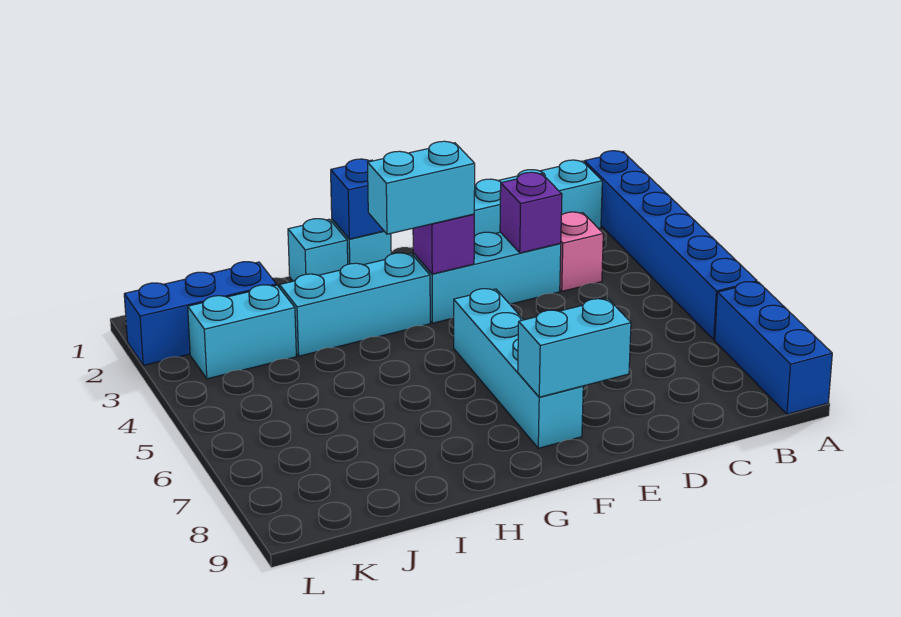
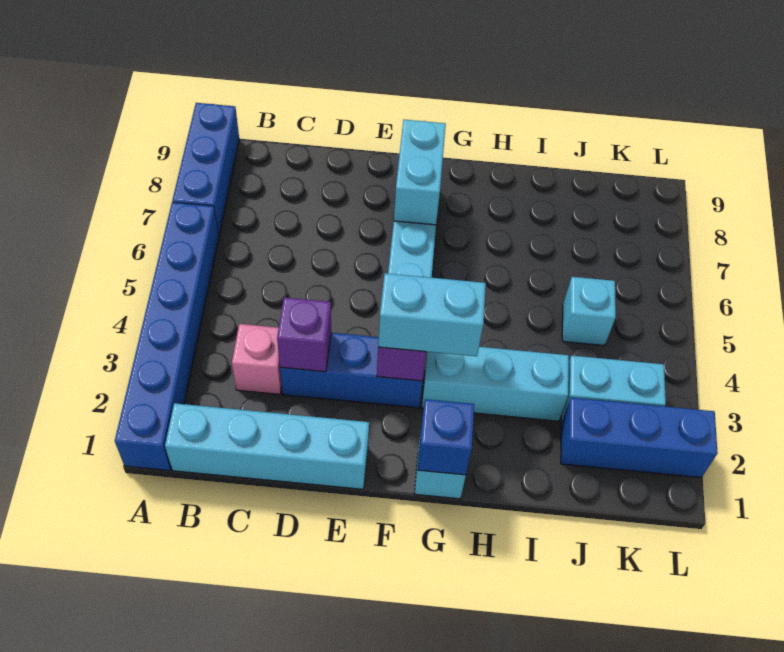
cyan 1x3 brick [413,232,561,323] -> blue 1x3 brick [280,333,423,408]
cyan 1x2 brick [518,299,631,397] -> cyan 1x2 brick turned to [394,120,446,225]
cyan 1x1 brick [288,219,348,281] -> cyan 1x1 brick moved to [562,277,616,346]

